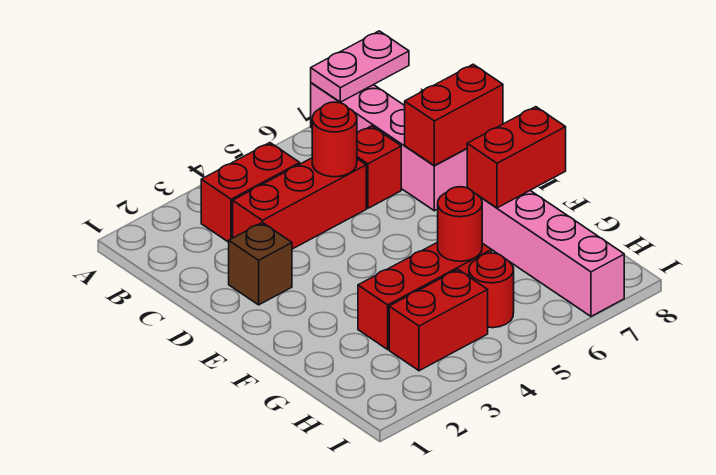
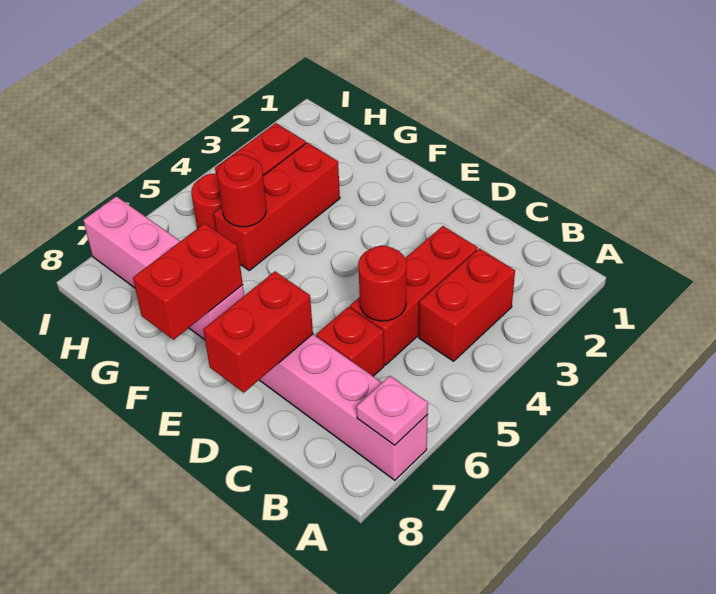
pink 1x2 plate [311,31,409,102] -> pink 1x1 plate [357,376,428,445]
brown 1x1 brick [229,223,292,305] -> none

